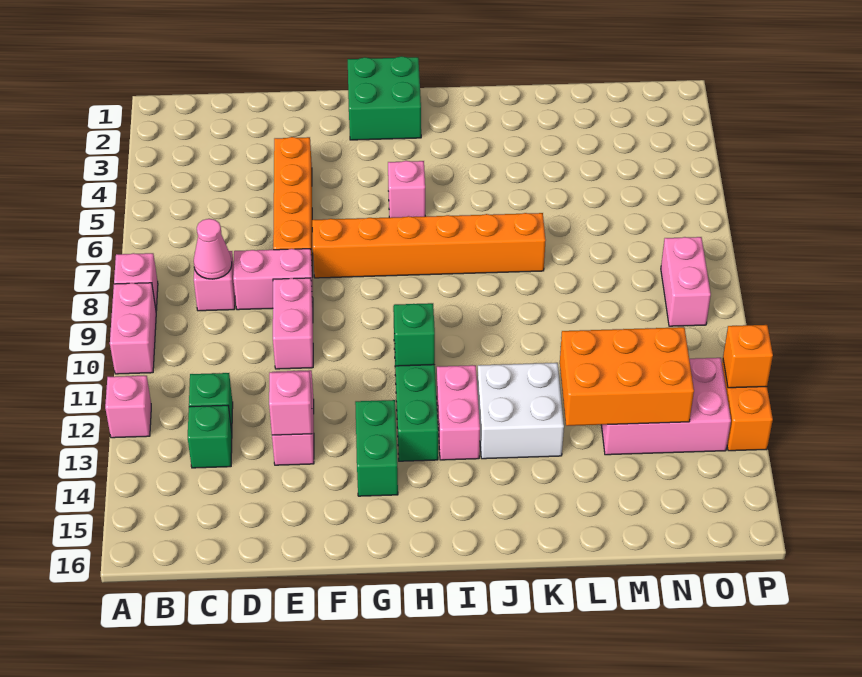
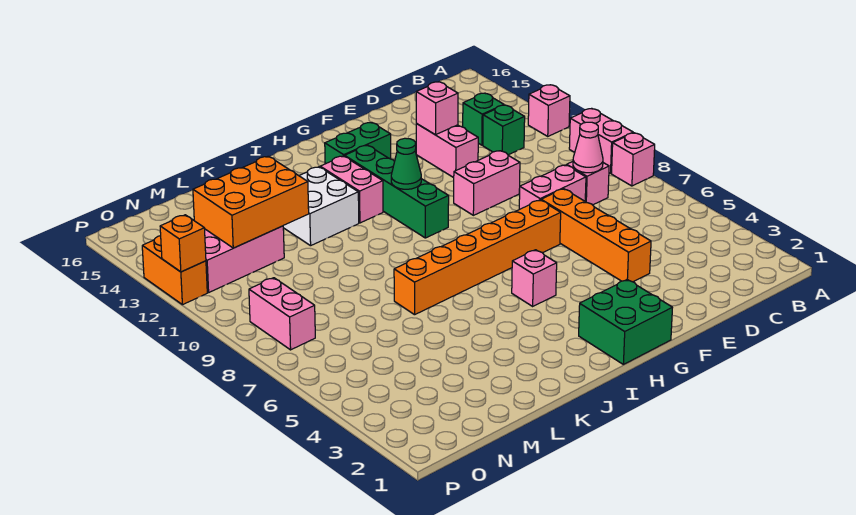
pink 1x2 brick [273,278,313,369] -> pink 1x2 brick turned to [454,151,520,215]
green 1x2 brick [355,400,398,496] -> green 1x2 brick turned to [325,122,391,164]
green 1x1 brick [394,303,435,366] -> green 1x1 cone [391,138,421,189]

